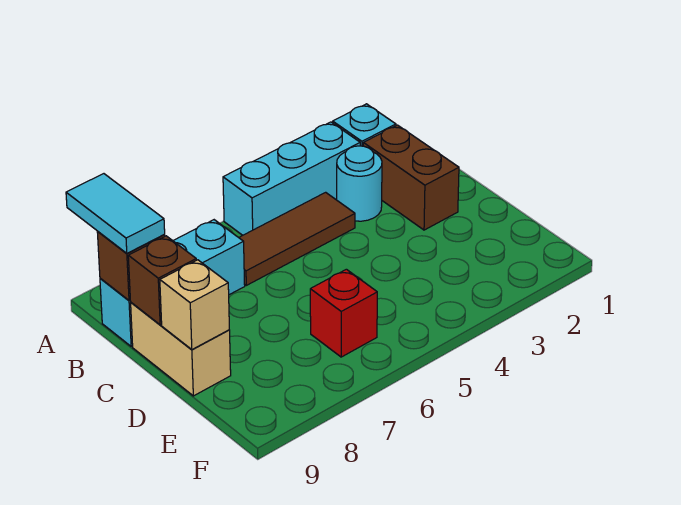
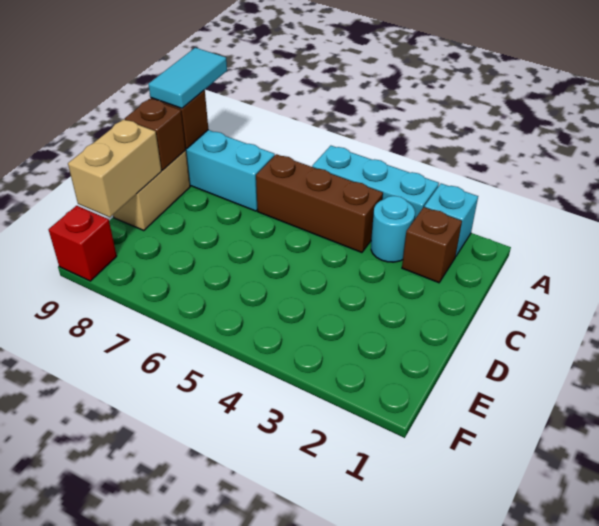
brown 1x2 brick [363,125,459,230] -> brown 1x1 brick [402,207,462,283]
brown 1x3 tile [239,192,355,285] -> brown 1x3 brick [256,154,383,253]
tan 1x1 brick [160,260,229,350] -> tan 1x2 brick [68,119,161,217]
red 1x1 brick [310,269,377,357] -> red 1x1 brick moved to [49,206,117,281]

